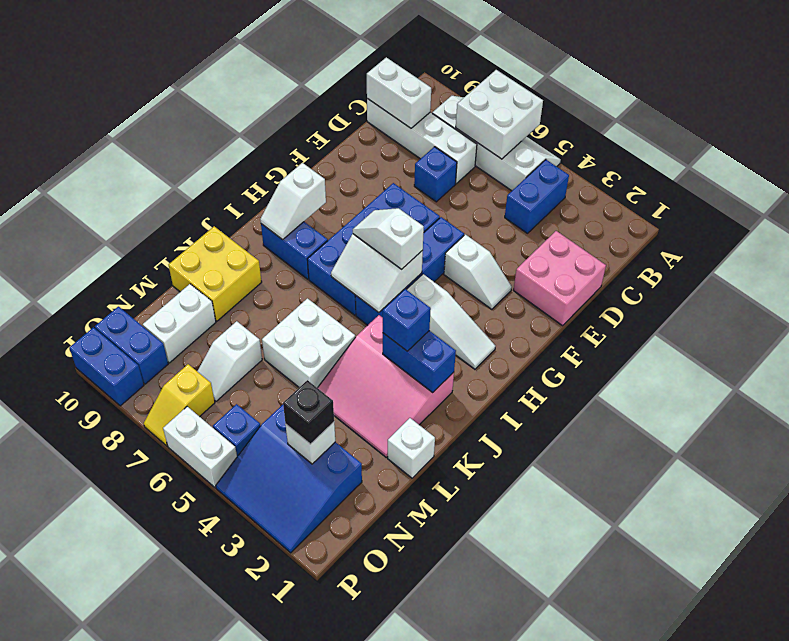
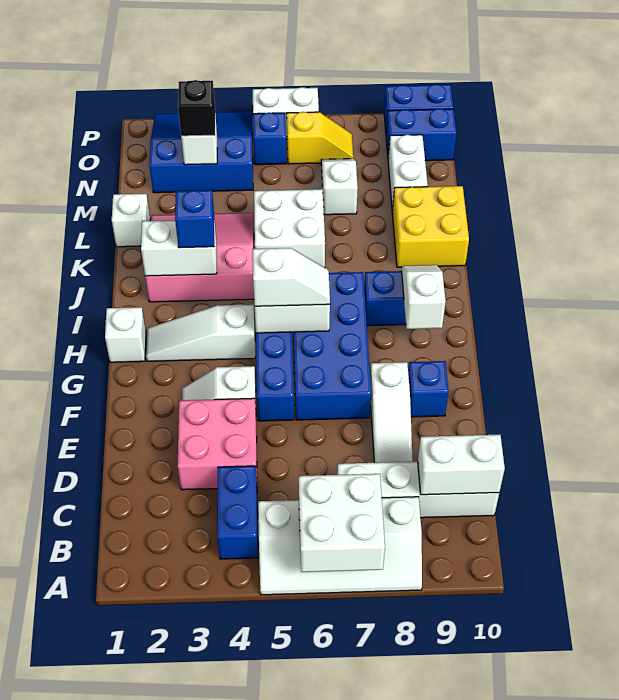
pink 2x2 brick [513,231,606,326] -> pink 2x2 brick moved to [178,398,257,490]
blue 1x1 brick [414,147,457,202] -> blue 1x1 brick moved to [408,361,449,417]
none -> white 1x3 slope [370,362,413,463]
none -> white 1x1 brick [105,307,146,362]
blue 1x2 brick [383,331,456,392] -> white 1x2 brick [141,220,217,276]
yellow 1x2 slope [144,364,215,446] -> yellow 1x2 slope turned to [287,112,353,164]

